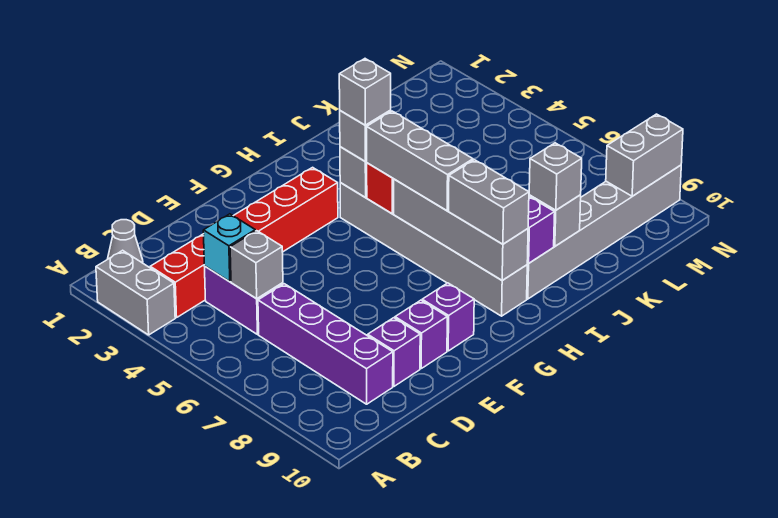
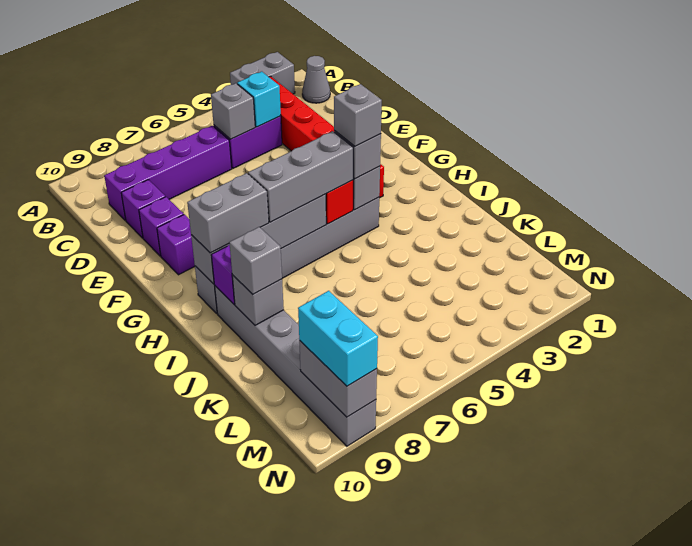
none -> cyan 1x2 brick [298,291,378,386]

